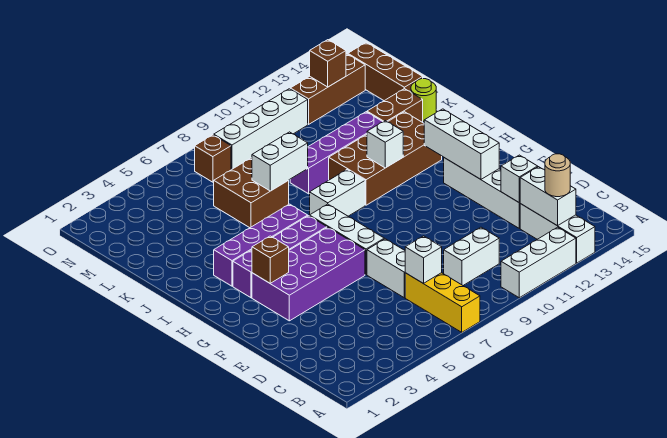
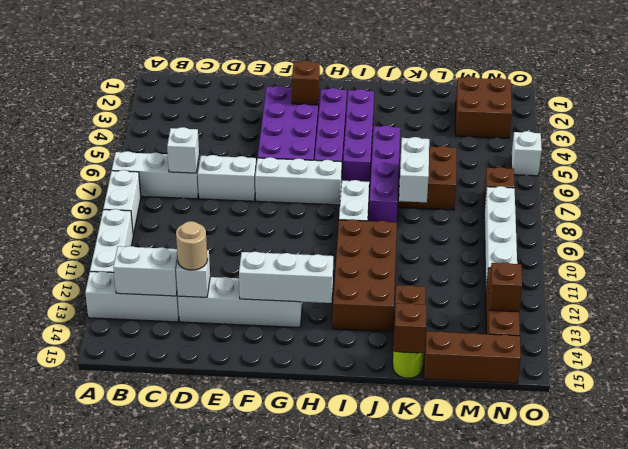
yellow 1x3 brick [405,273,480,332] -> white 1x3 brick [112,151,200,199]
tan 1x1 round brick [545,154,570,197] -> tan 1x1 round brick moved to [176,221,207,270]
white 1x2 brick [444,227,499,285] -> white 1x2 brick moved to [103,170,141,235]
white 1x1 brick [367,121,403,168] -> white 1x1 brick moved to [511,131,542,176]
purple 1x4 brick [290,112,382,194] -> purple 1x4 brick moved to [369,125,400,222]
none -> brown 1x1 brick [394,303,426,353]
none -> brown 2x2 brick [456,77,512,138]

